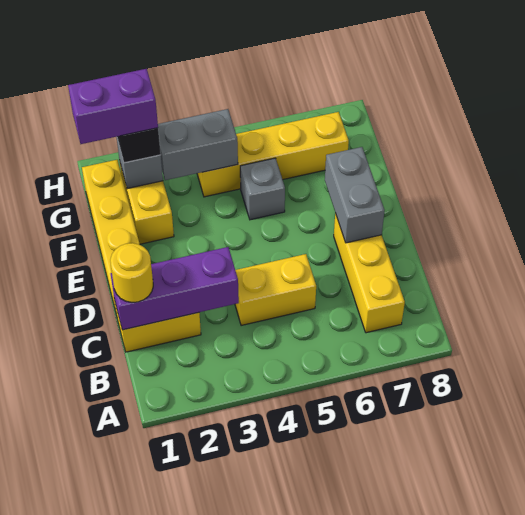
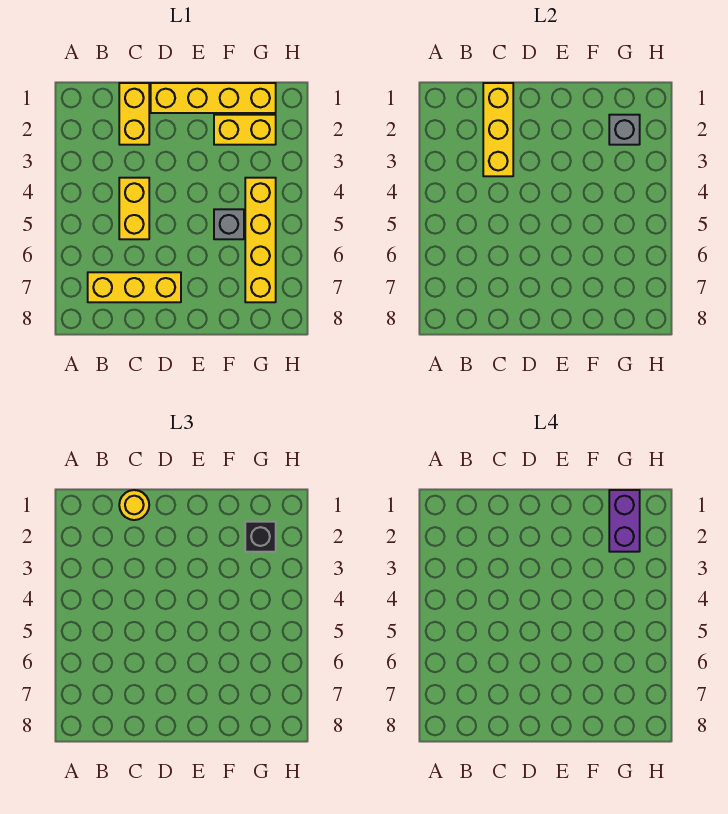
purple 1x3 brick [111,247,239,330] -> yellow 1x3 brick [483,83,513,176]
grey 1x2 brick [325,147,385,243] -> none
grey 1x2 brick [158,109,238,180] -> none

